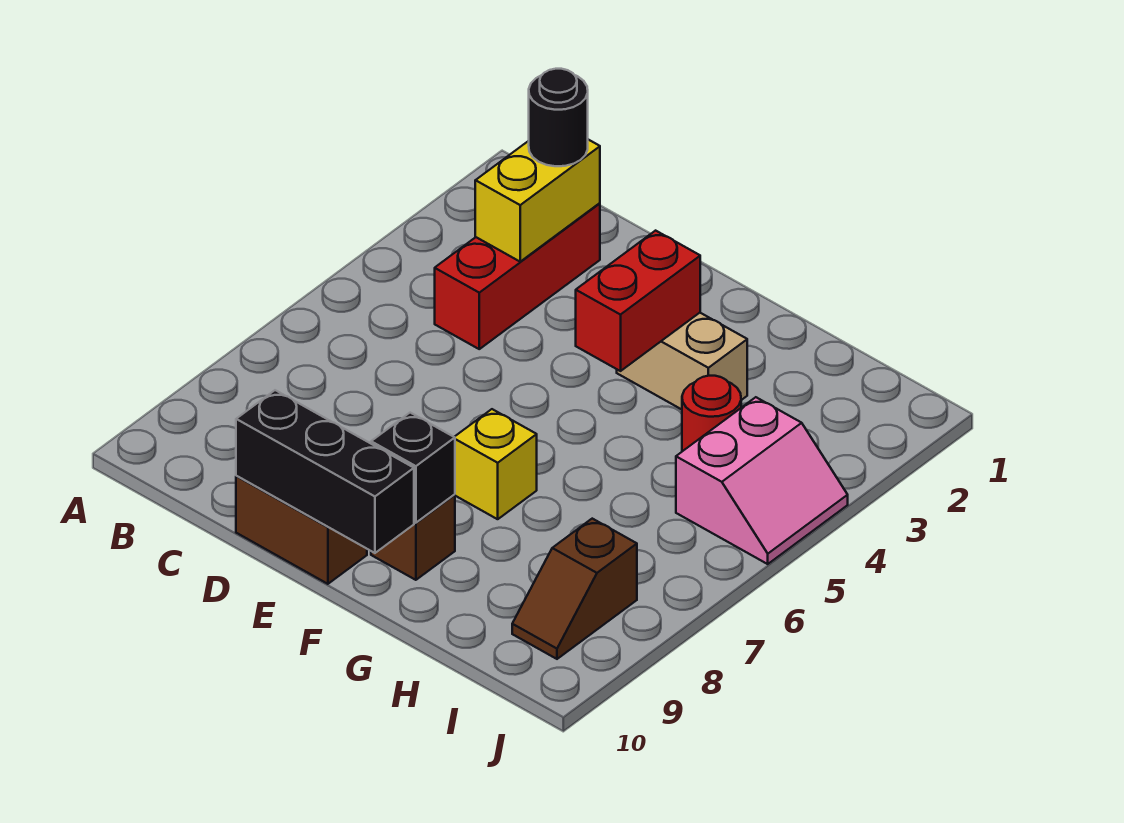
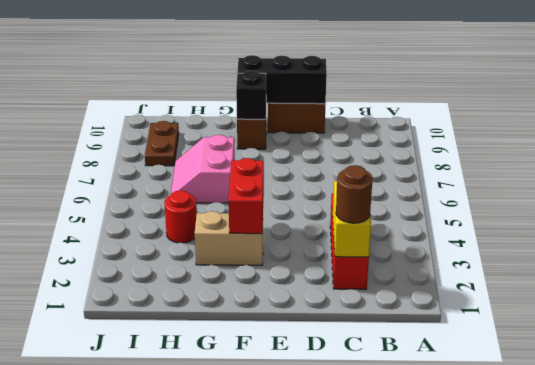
black 1x1 round brick [529,69,588,166] -> brown 1x1 round brick [336,165,373,223]
yellow 1x1 brick [455,409,537,519] -> none
pink 2x2 slope [676,397,848,564] -> pink 2x2 slope moved to [171,135,235,203]
brown 1x2 slope [512,519,637,659] -> brown 1x2 plate [145,121,179,166]

